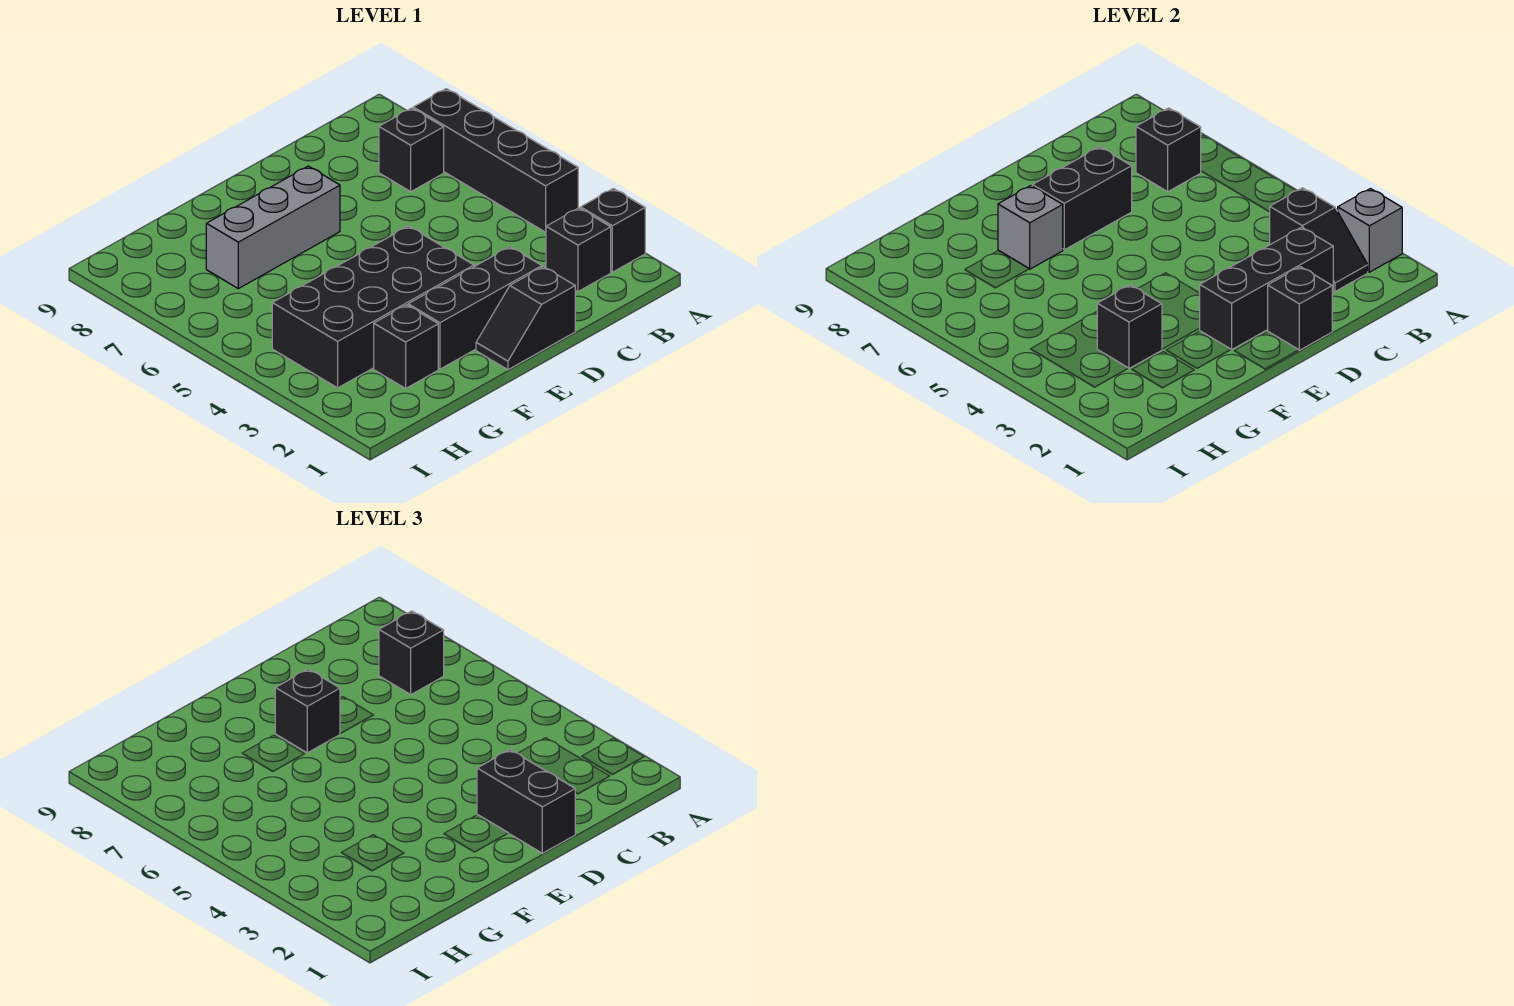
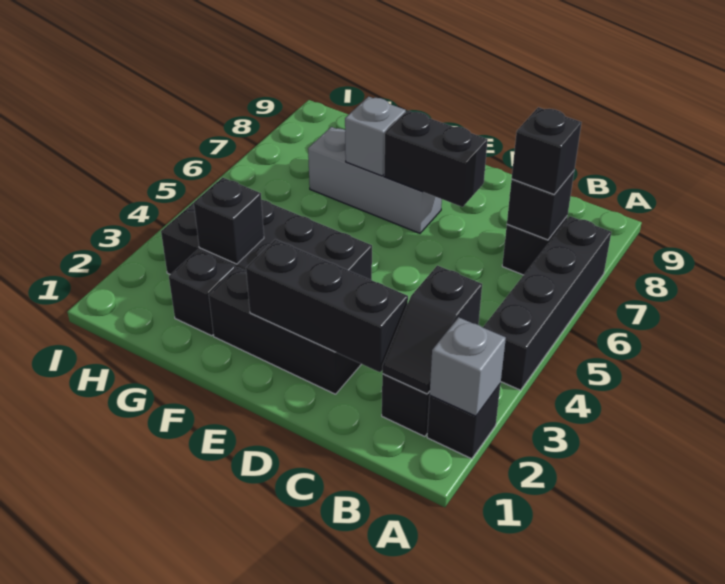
black 1x2 slope [476,267,575,370] -> none
black 1x1 brick [1268,267,1332,350] -> none
black 1x2 brick [477,750,575,853] -> none
black 1x1 brick [275,669,340,753] -> none

